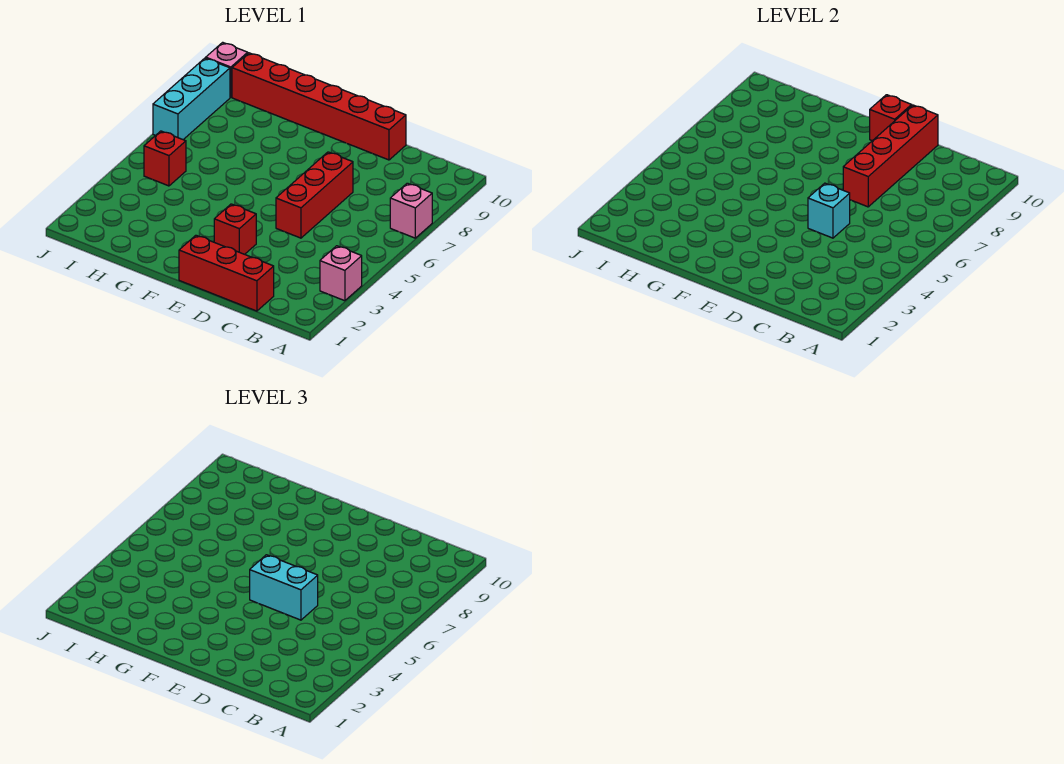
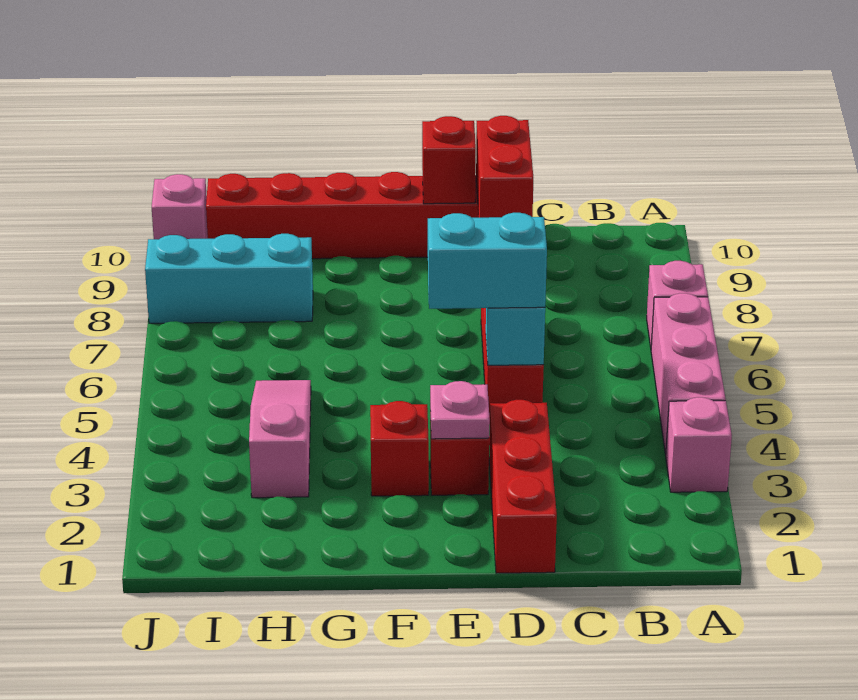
none -> pink 1x3 brick [651,293,726,455]
red 1x3 brick [179,235,274,311] -> red 1x3 brick turned to [489,400,557,573]
red 1x4 brick [843,105,938,207] -> red 1x2 brick [476,116,533,218]
none -> pink 1x1 plate [430,381,490,439]
none -> pink 1x3 slope [249,380,311,498]
red 1x1 brick [144,131,186,186] -> red 1x1 brick moved to [370,401,429,496]
cyan 1x3 brick [153,58,230,140] -> cyan 1x3 brick turned to [145,234,313,323]

